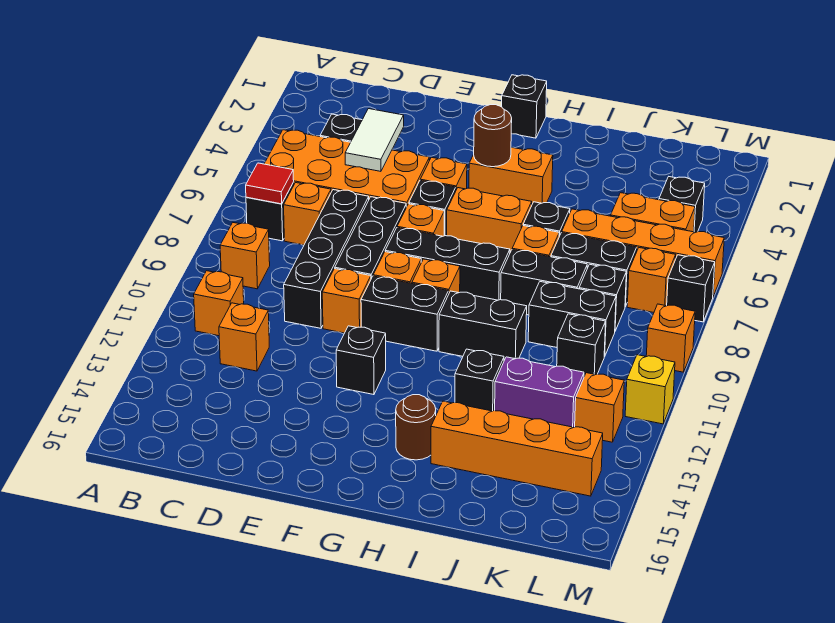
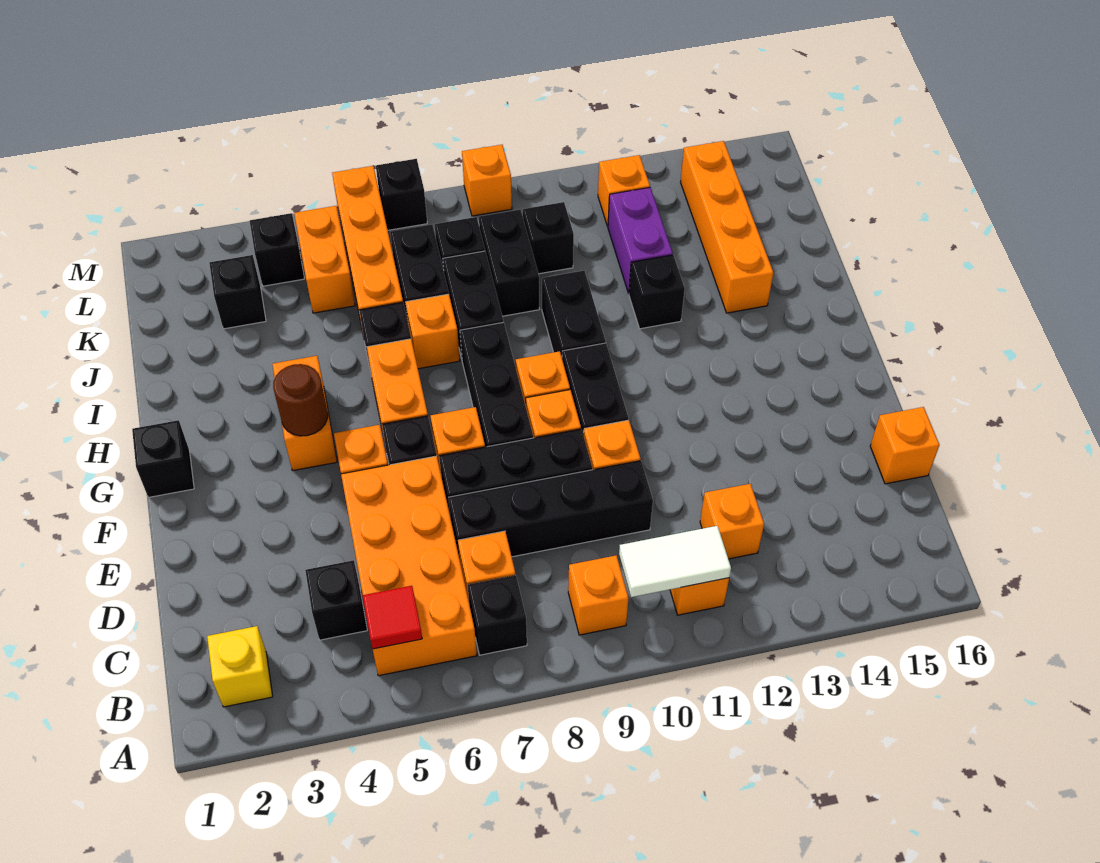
red 1x1 tile [246,163,294,204] -> red 1x1 tile moved to [363,586,422,649]
white 1x2 tile [345,109,404,171] -> white 1x2 tile moved to [619,526,731,597]
black 1x1 brick [336,326,386,395] -> black 1x1 brick moved to [209,255,266,329]
brown 1x1 round brick [396,395,436,460] -> none
orange 1x1 brick [627,248,676,312] -> orange 1x1 brick moved to [870,407,939,484]
yellow 1x1 brick [625,355,675,424] -> yellow 1x1 brick moved to [207,626,273,707]

